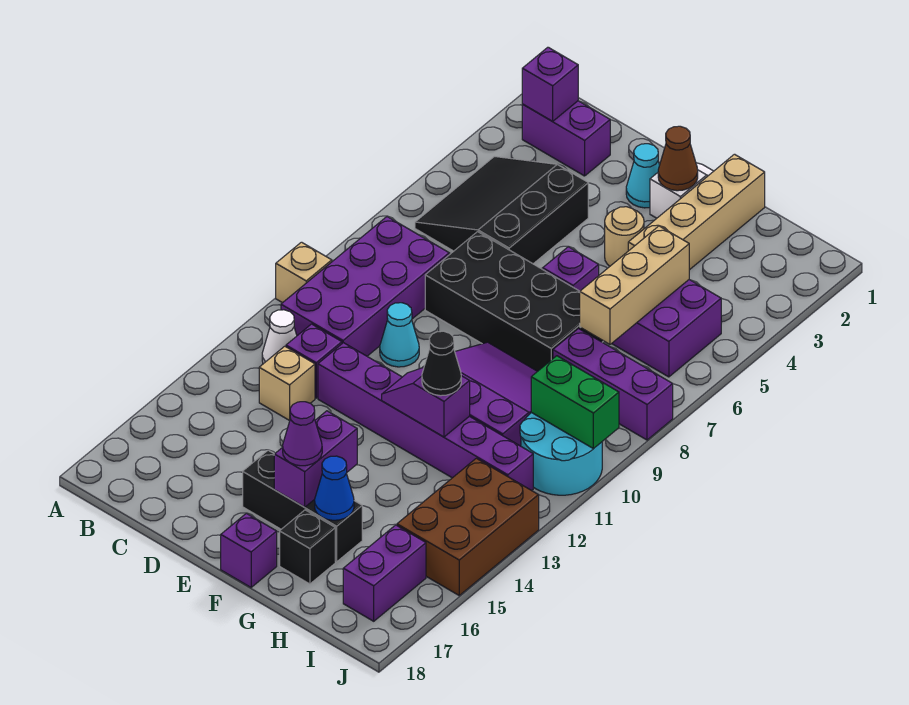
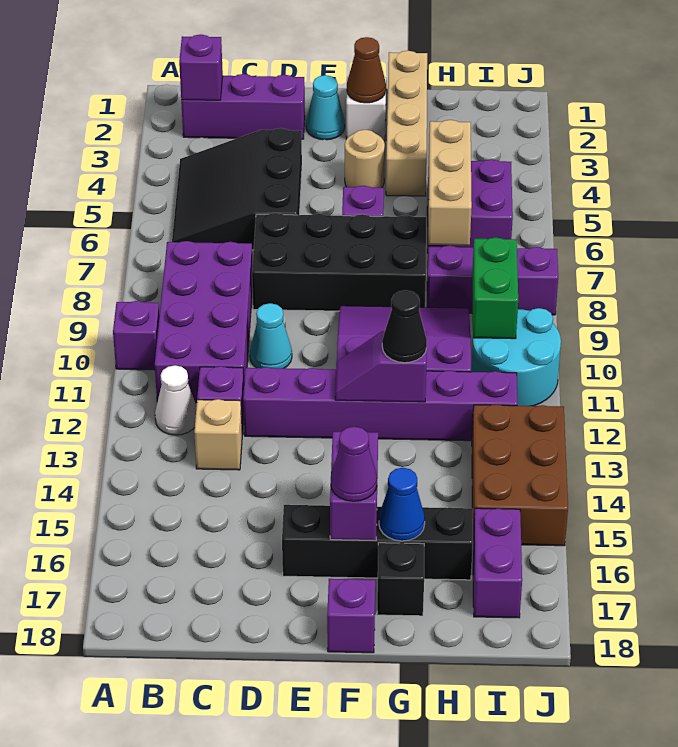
tan 1x1 brick [276,242,332,303] -> purple 1x1 brick [113,301,160,370]
purple 1x2 brick [522,101,610,176] -> purple 1x3 brick [181,74,305,139]
black 1x3 brick [243,450,362,562] -> black 1x4 brick [282,505,473,580]
green 1x2 brick [531,356,619,449] -> green 1x2 brick turned to [472,237,518,339]

